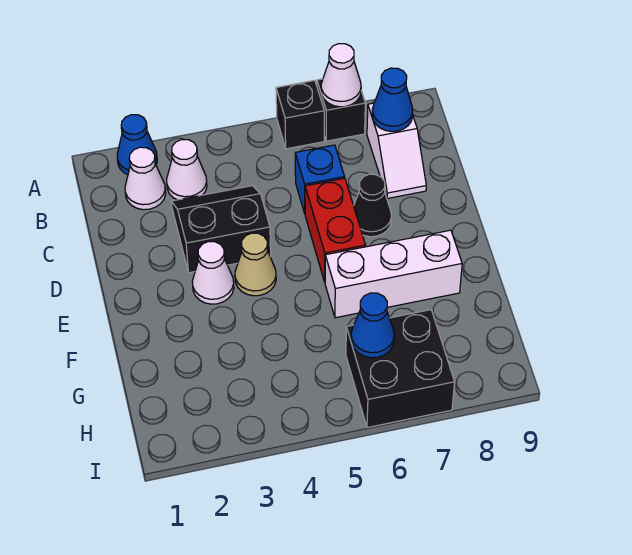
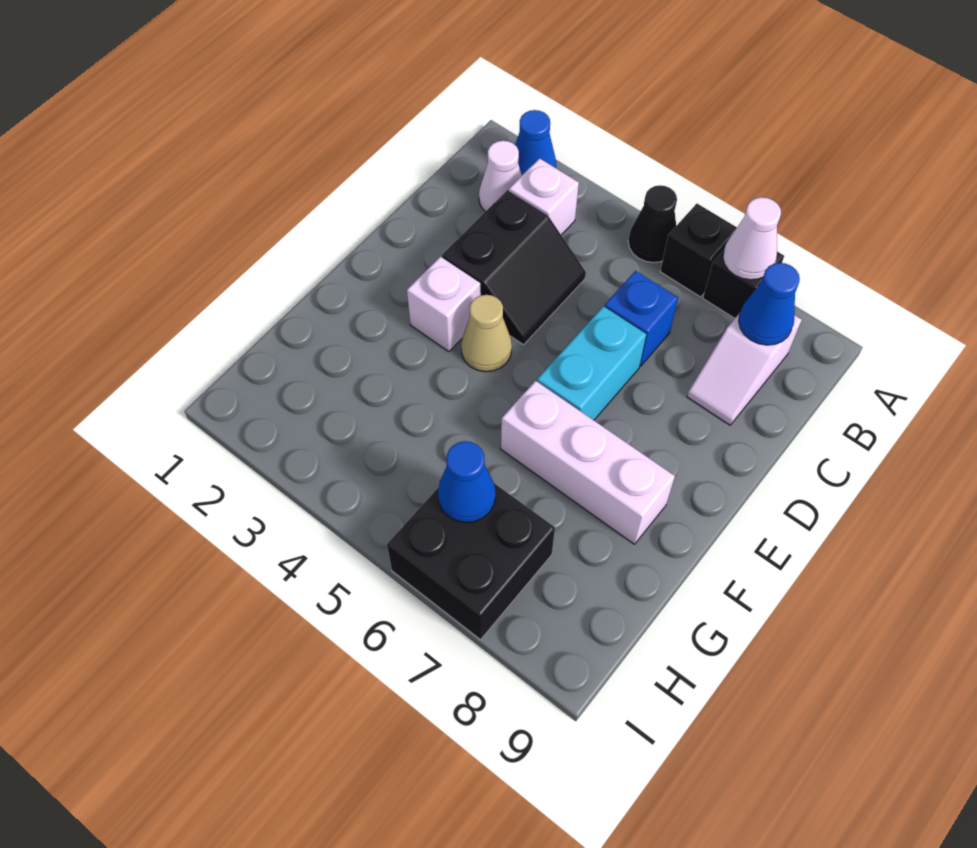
white 1x1 cone [167,140,207,200] -> white 1x1 brick [509,158,579,235]
black 2x2 slope [171,186,271,273] -> black 2x2 slope turned to [442,190,586,345]
red 1x2 brick [305,178,366,282] -> cyan 1x2 brick [537,306,646,420]
black 1x1 cone [354,174,391,237] -> black 1x1 cone moved to [628,185,677,263]
white 1x1 cone [192,242,234,304] -> white 1x1 brick [407,257,481,352]

